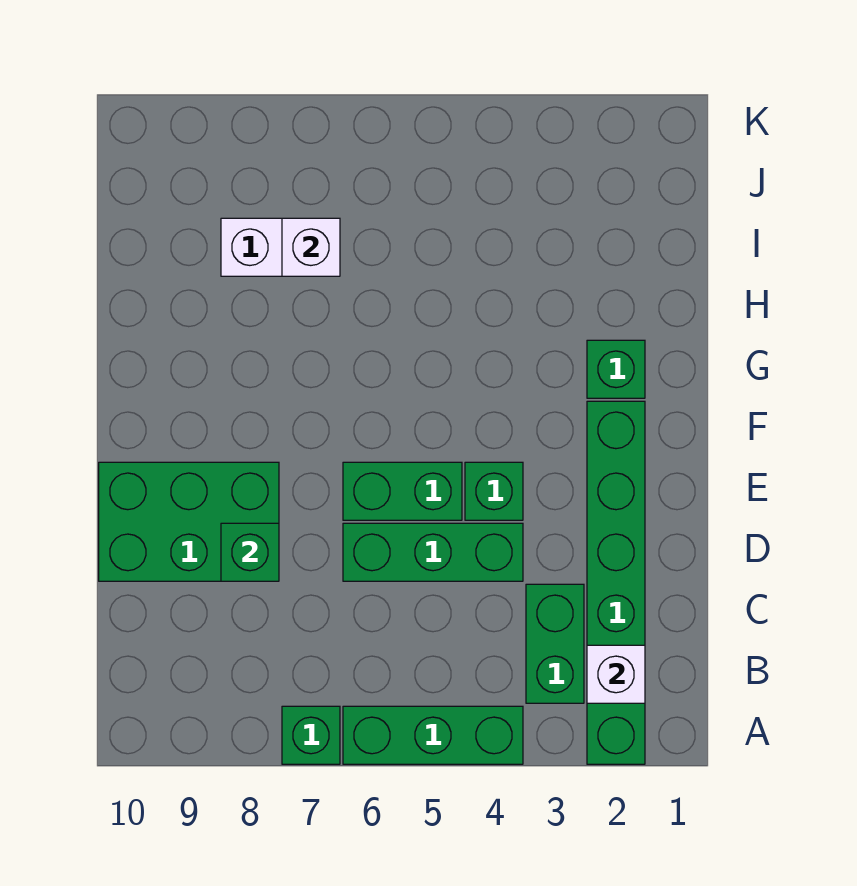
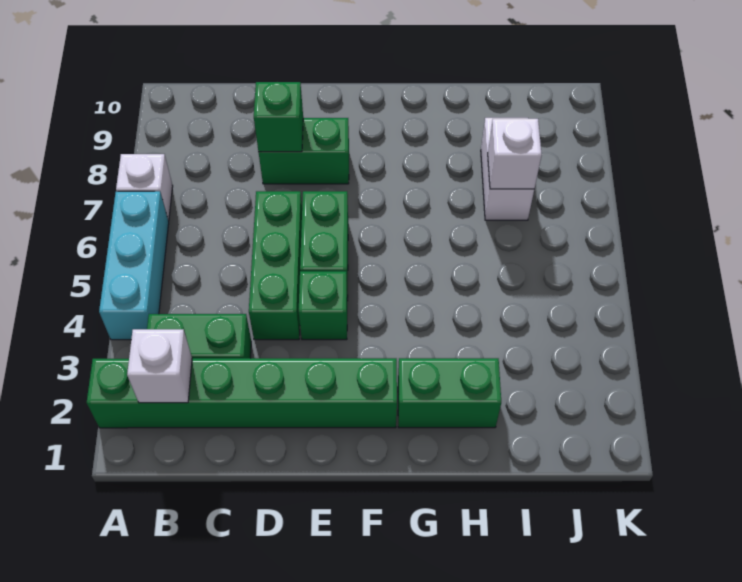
green 1x3 brick [343,706,523,764] -> cyan 1x3 brick [99,191,169,340]
green 1x1 brick [282,706,340,764] -> white 1x1 brick [116,154,173,221]
green 2x3 brick [99,462,279,581] -> green 1x2 brick [259,118,349,184]
green 1x1 brick [587,340,645,398] -> green 1x2 brick [398,358,501,428]

